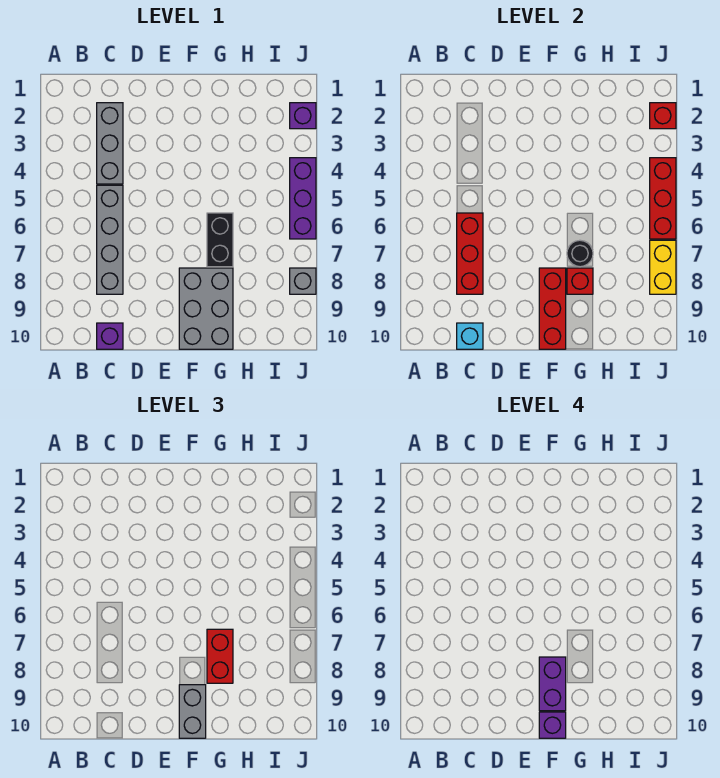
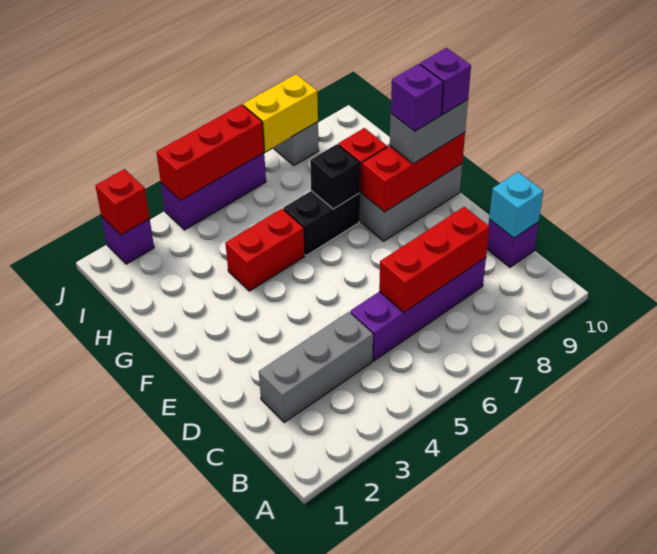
grey 1x4 brick [97,185,123,294] -> purple 1x4 brick [350,258,486,361]
purple 1x2 brick [539,657,566,711] -> purple 1x1 brick [391,64,443,131]
black 1x1 round brick [567,240,593,267] -> black 1x1 brick [310,144,360,209]
red 1x2 brick [207,629,233,683] -> red 1x2 brick moved to [226,209,305,291]

